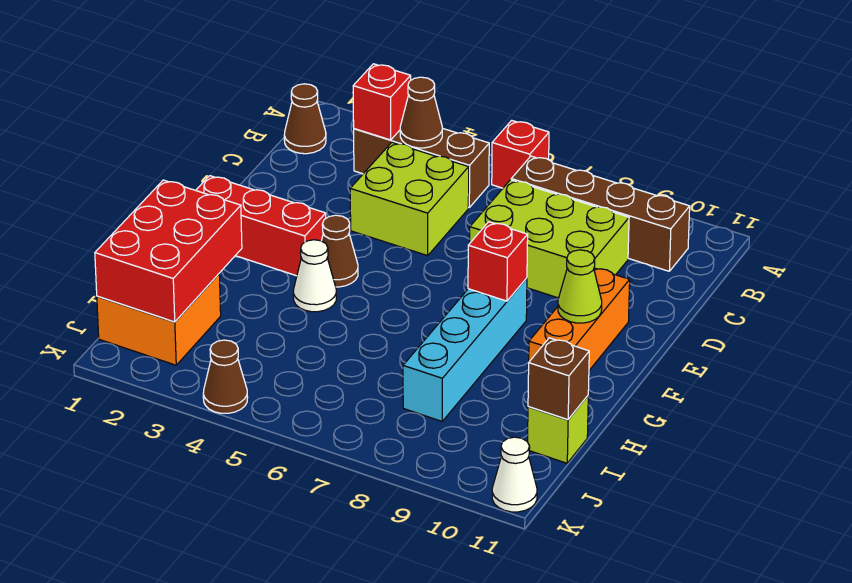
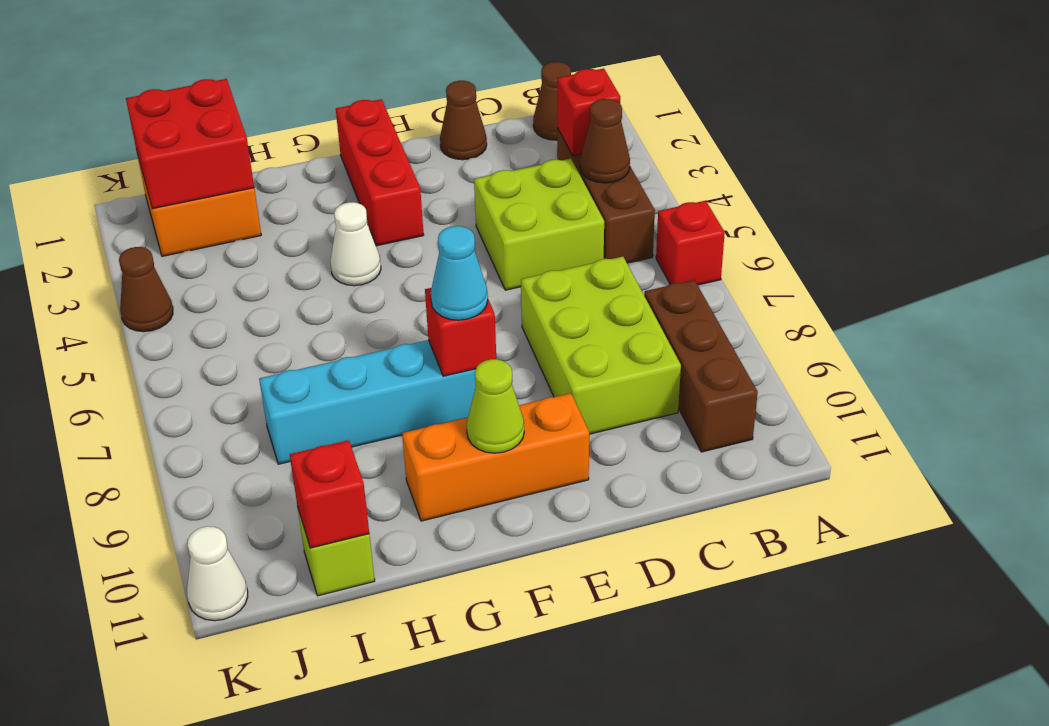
brown 1x4 brick [511,156,690,271] -> brown 1x3 brick [644,280,758,452]
brown 1x1 cone [322,215,358,287] -> brown 1x1 cone moved to [440,81,487,160]
none -> cyan 1x1 cone [431,226,488,320]
red 2x3 brick [95,180,242,322] -> red 2x2 brick [126,79,254,209]
brown 1x1 brick [528,338,589,420] -> red 1x1 brick [290,440,369,548]

